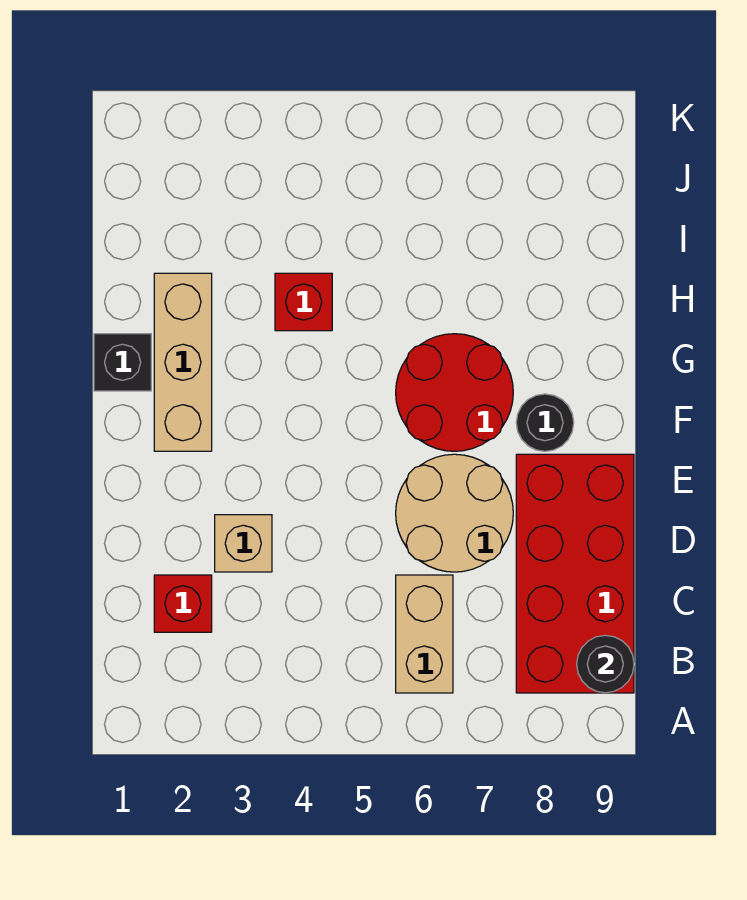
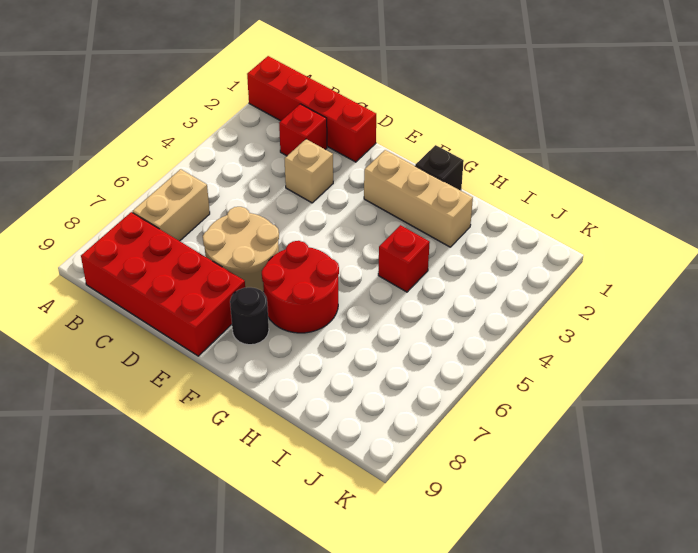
none -> red 1x4 brick [247,56,376,162]
tan 1x2 brick [396,575,453,693] -> tan 1x2 brick turned to [133,169,210,241]
black 1x1 round brick [577,635,634,693] -> none

